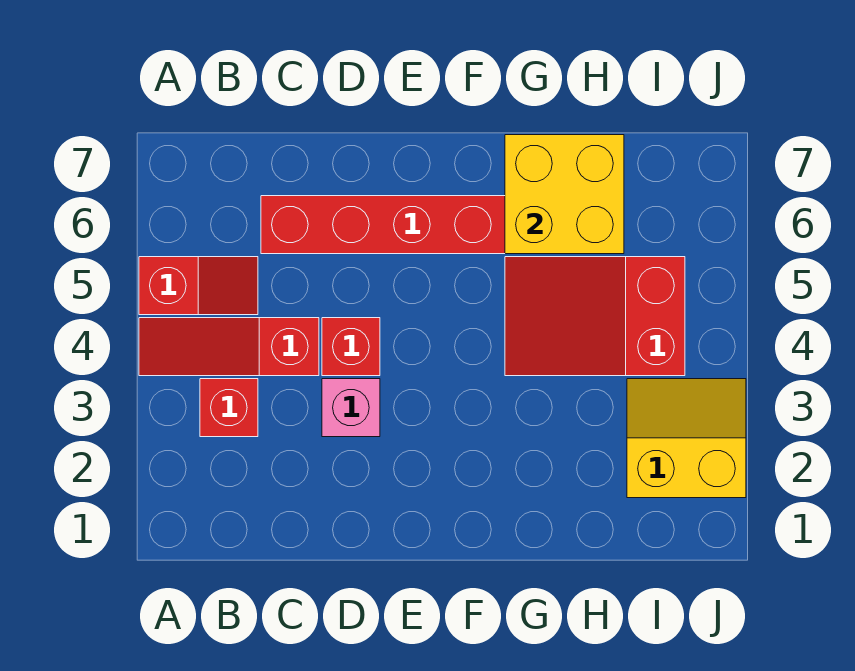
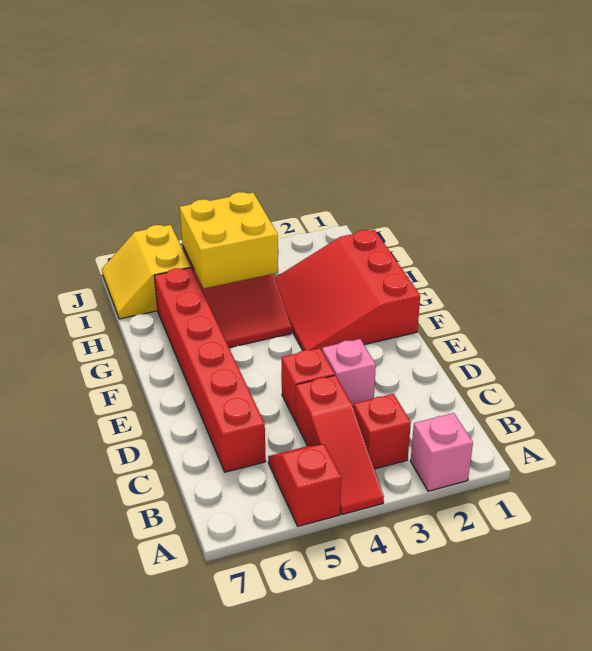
none -> pink 1x1 brick [411,413,473,491]
none -> red 3x3 slope [275,230,420,350]
yellow 2x2 brick [505,135,624,254] -> yellow 2x2 brick moved to [180,192,278,289]
yellow 2x2 slope [627,379,746,498] -> yellow 2x2 slope moved to [102,225,191,319]

